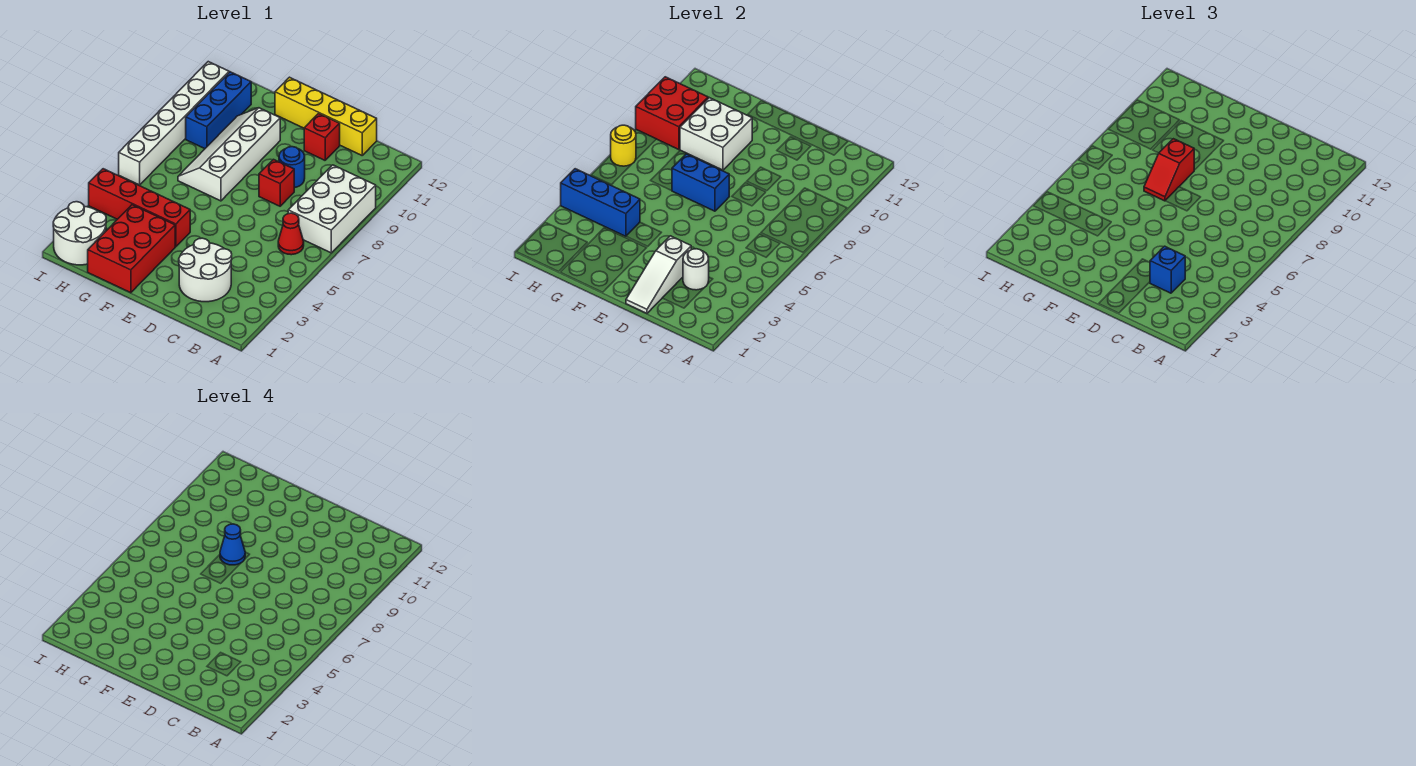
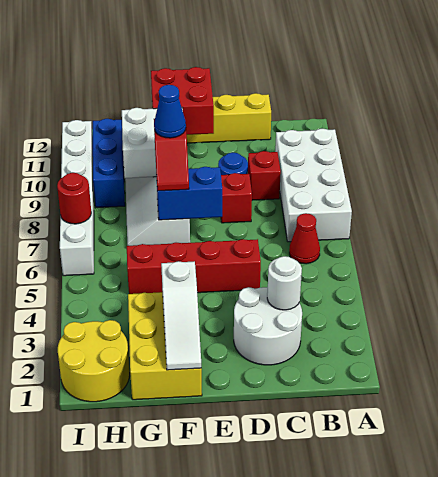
white 2x3 brick [288,165,376,253] -> white 2x4 brick [275,129,352,242]
blue 1x1 brick [1150,246,1185,293] -> none
white 1x3 slope [626,236,691,313] -> white 1x3 slope moved to [161,261,201,370]
red 1x1 brick [304,114,340,160] -> red 1x1 brick moved to [248,151,281,200]
red 2x3 brick [88,205,175,293] -> yellow 2x3 brick [128,292,202,400]
red 1x4 brick [89,169,190,247] -> red 1x4 brick moved to [127,239,261,294]
blue 1x3 brick [561,169,640,236] -> none
white 2x2 round brick [53,202,106,265] -> yellow 2x2 round brick [58,320,130,402]
red 2x2 brick [636,77,708,150] -> red 2x2 brick moved to [151,67,214,135]
yellow 1x1 round brick [611,125,636,166] -> red 1x1 round brick [57,173,91,224]

